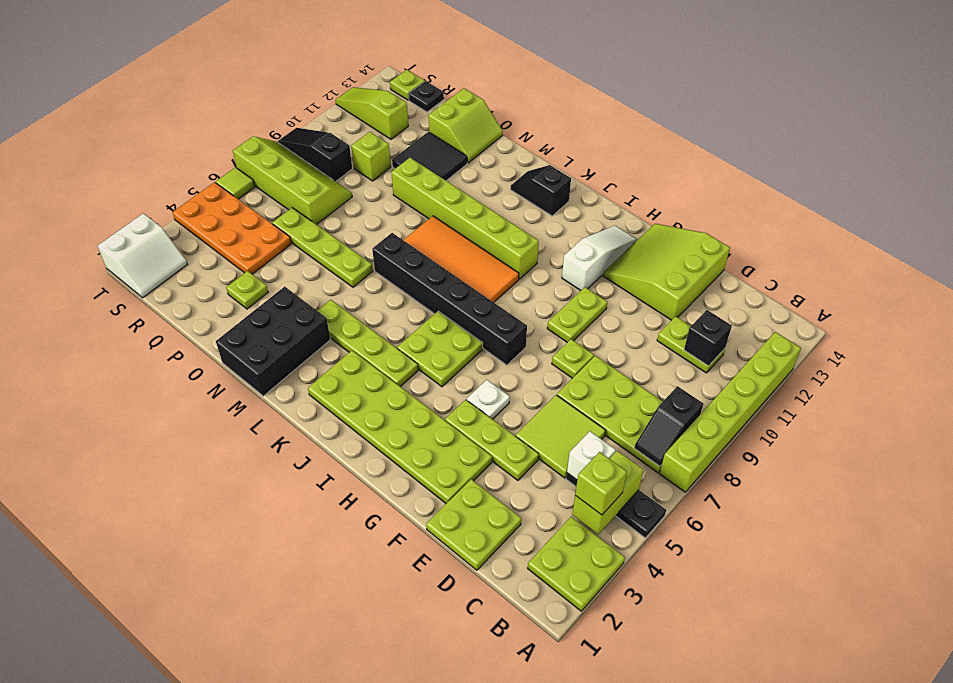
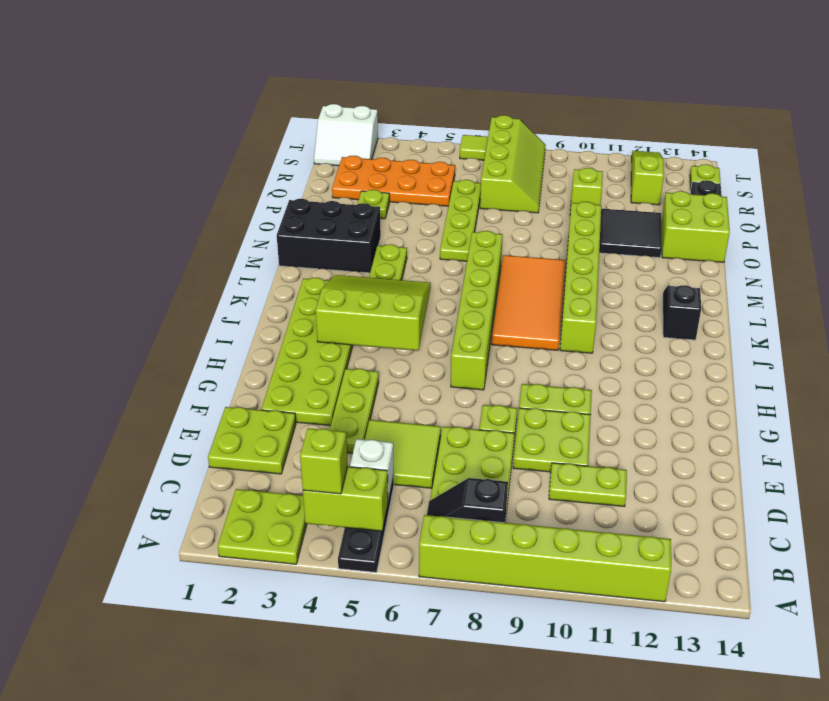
lime 1x2 plate [657,316,725,373] -> lime 1x2 plate turned to [549,463,627,507]
black 1x1 brick [684,310,732,366] -> none
lime 3x3 slope [603,224,730,320] -> lime 3x3 slope moved to [316,275,431,350]
white 1x1 plate [467,380,510,419] -> none
black 1x6 brick [372,233,527,365] -> lime 1x6 brick [451,231,503,390]
white 1x3 slope [562,226,637,290] -> none
lime 2x2 plate [397,311,483,387] -> lime 2x2 plate moved to [513,408,591,472]
lime 2x2 slope [428,88,503,163] -> lime 2x2 brick [661,191,730,262]
orange 2x4 plate [172,182,291,274] -> orange 2x4 plate turned to [332,156,455,206]
black 1x3 slope [278,128,352,182] -> none

